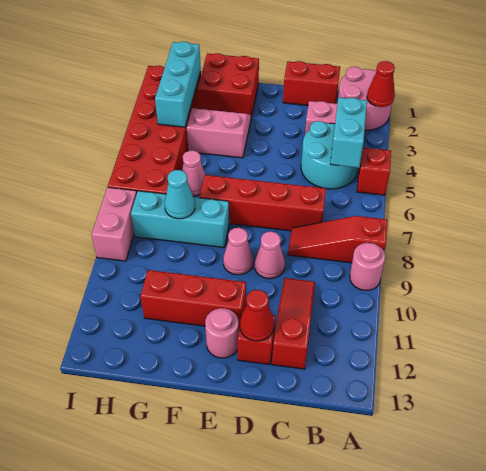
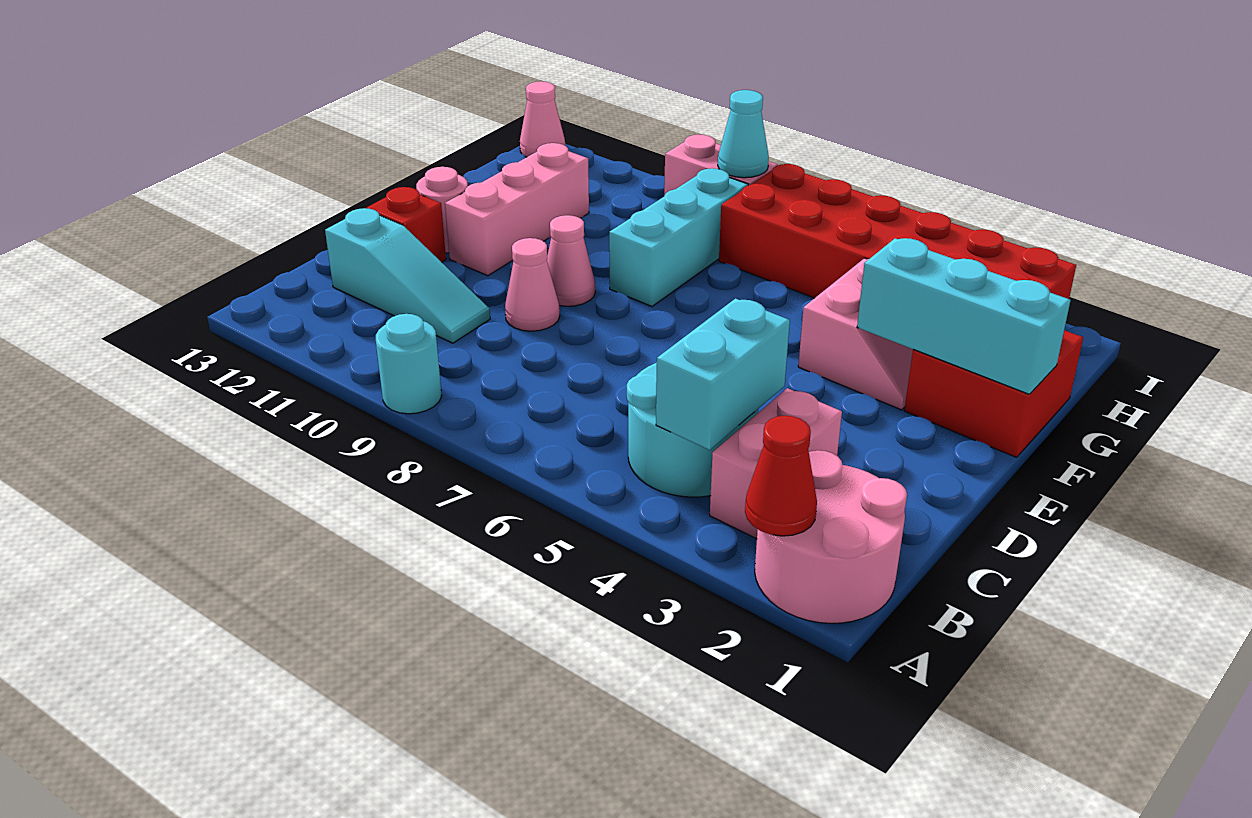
red 1x1 brick [357,148,391,195] -> none
red 1x3 slope [288,216,387,263] -> none
pink 1x1 round brick [350,243,385,290] -> cyan 1x1 round brick [376,314,442,414]
cyan 1x2 brick [330,98,367,168] -> cyan 1x2 brick turned to [656,298,790,450]
red 1x2 brick [283,61,340,105] -> none
red 1x4 brick [200,175,326,231] -> none
red 1x3 slope [272,278,315,369] -> cyan 1x3 slope [325,208,490,343]
red 1x1 cone [240,290,274,341] -> none
red 1x3 brick [141,270,246,329] -> pink 1x3 brick [445,143,589,276]
pink 1x1 cone [182,150,205,196] -> pink 1x1 cone moved to [520,81,565,157]
cyan 1x1 cone [165,170,195,219] -> cyan 1x1 cone moved to [718,90,769,178]
cyan 1x3 brick [155,42,201,127] -> cyan 1x3 brick moved to [857,238,1071,394]

